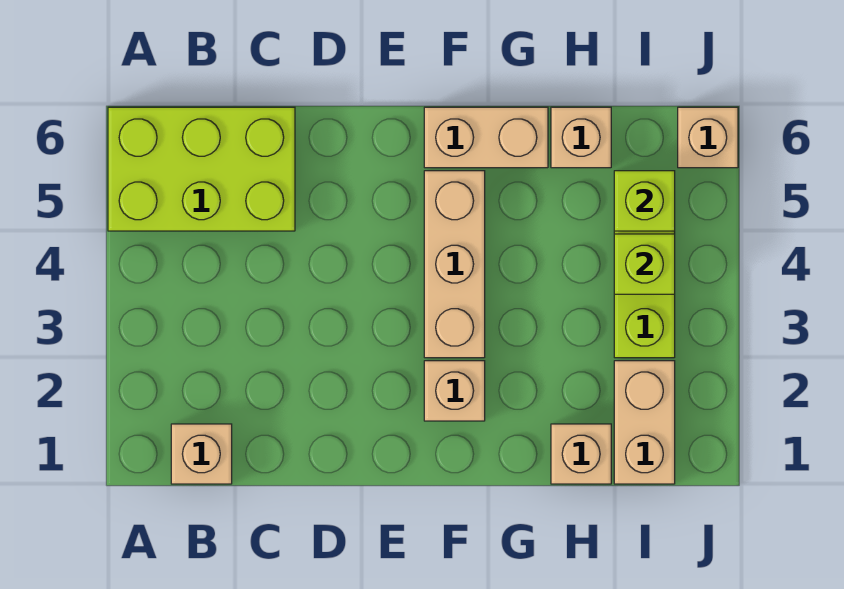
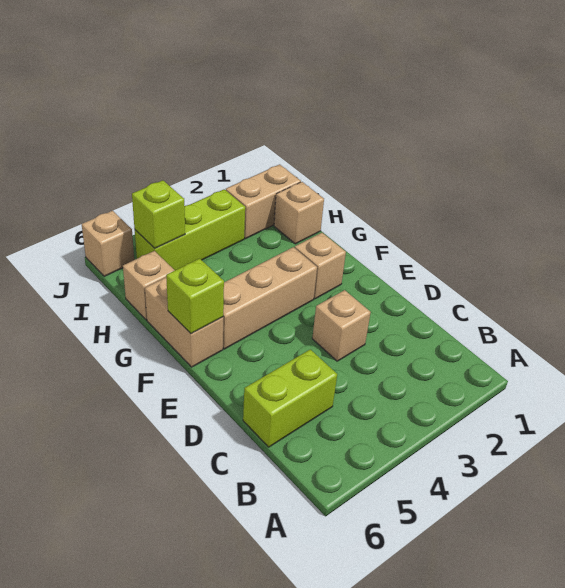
lime 2x3 brick [108,107,295,231] -> lime 1x2 brick [243,349,337,447]
tan 1x1 brick [171,424,232,484] -> tan 1x1 brick moved to [312,290,371,361]
lime 1x1 brick [614,234,675,294] -> lime 1x1 brick moved to [166,259,224,334]

